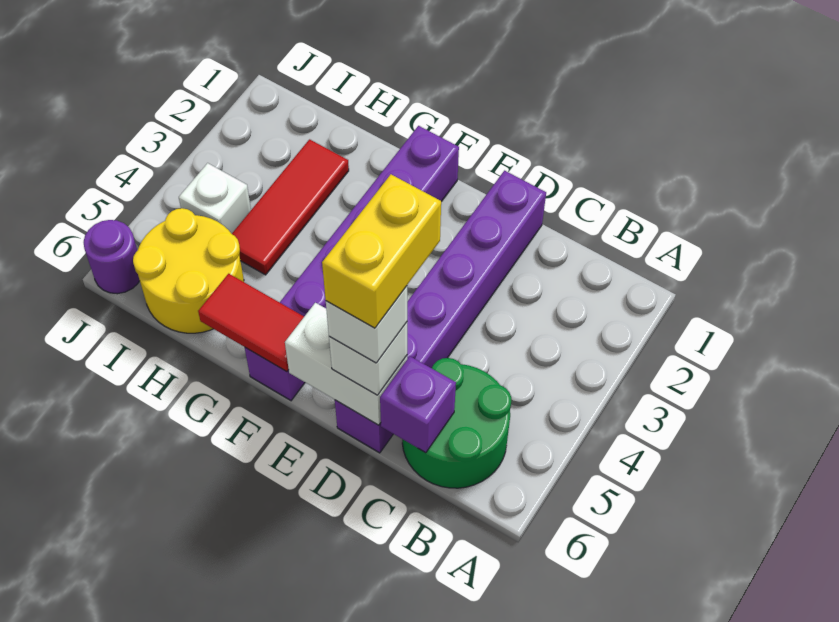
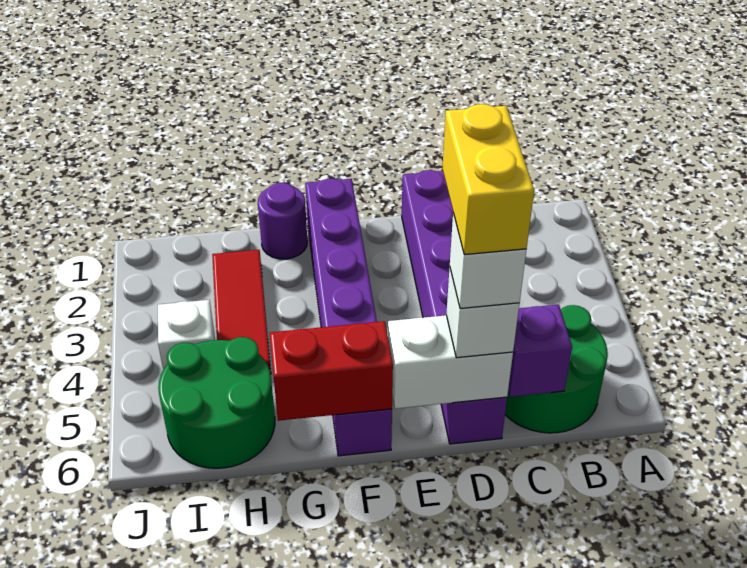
red 1x2 tile [198,274,304,372] -> red 1x2 brick [270,321,393,421]
yellow 2x2 round brick [133,208,244,333] -> green 2x2 round brick [158,337,275,468]
purple 1x1 round brick [84,220,140,294] -> purple 1x1 round brick moved to [258,183,307,259]

